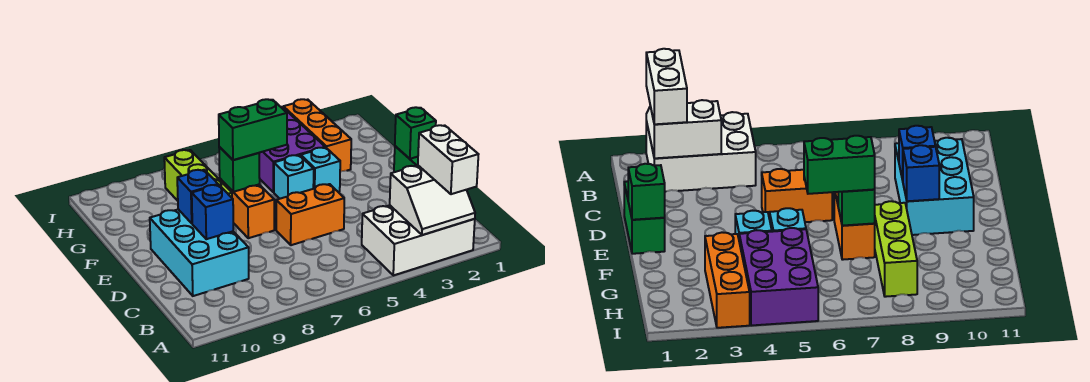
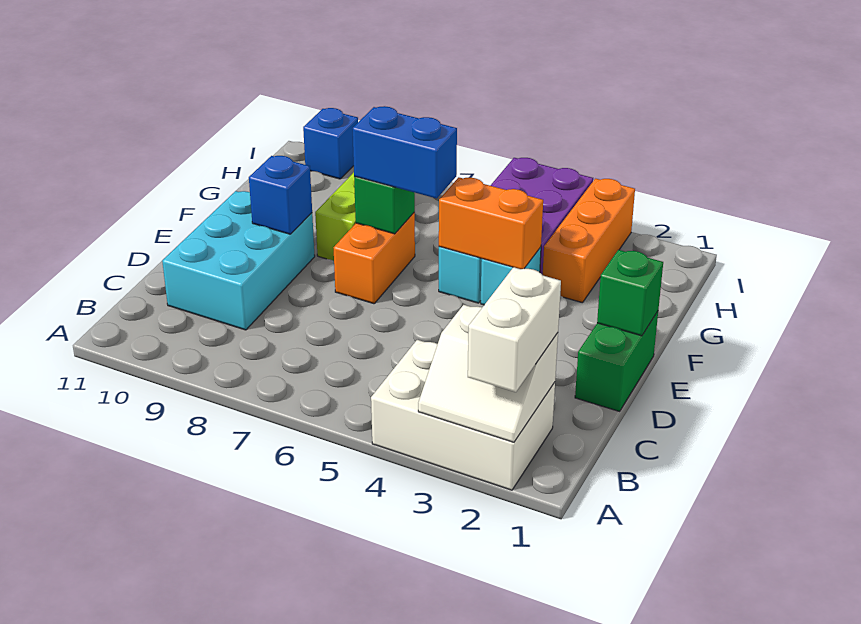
orange 1x2 brick [276,184,344,245] -> orange 1x2 brick moved to [439,177,543,269]
blue 1x1 brick [192,185,233,239] -> blue 1x1 brick moved to [303,108,358,179]
green 1x2 brick [219,99,287,160] -> blue 1x2 brick [353,106,457,198]

